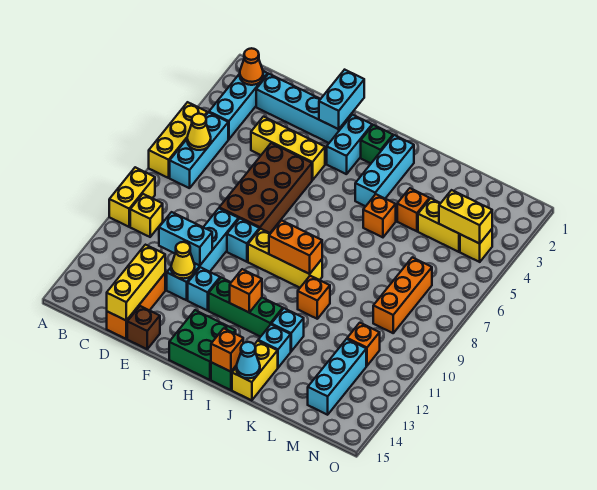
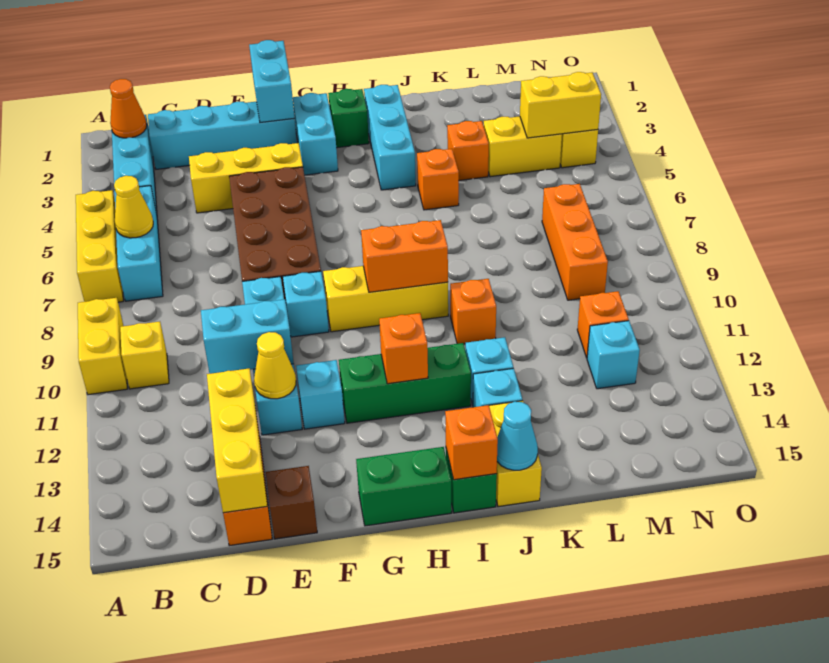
green 2x2 brick [169,310,236,380] -> green 1x2 brick [356,447,452,526]
cyan 1x3 brick [308,339,366,415] -> cyan 1x1 brick [587,321,640,389]

